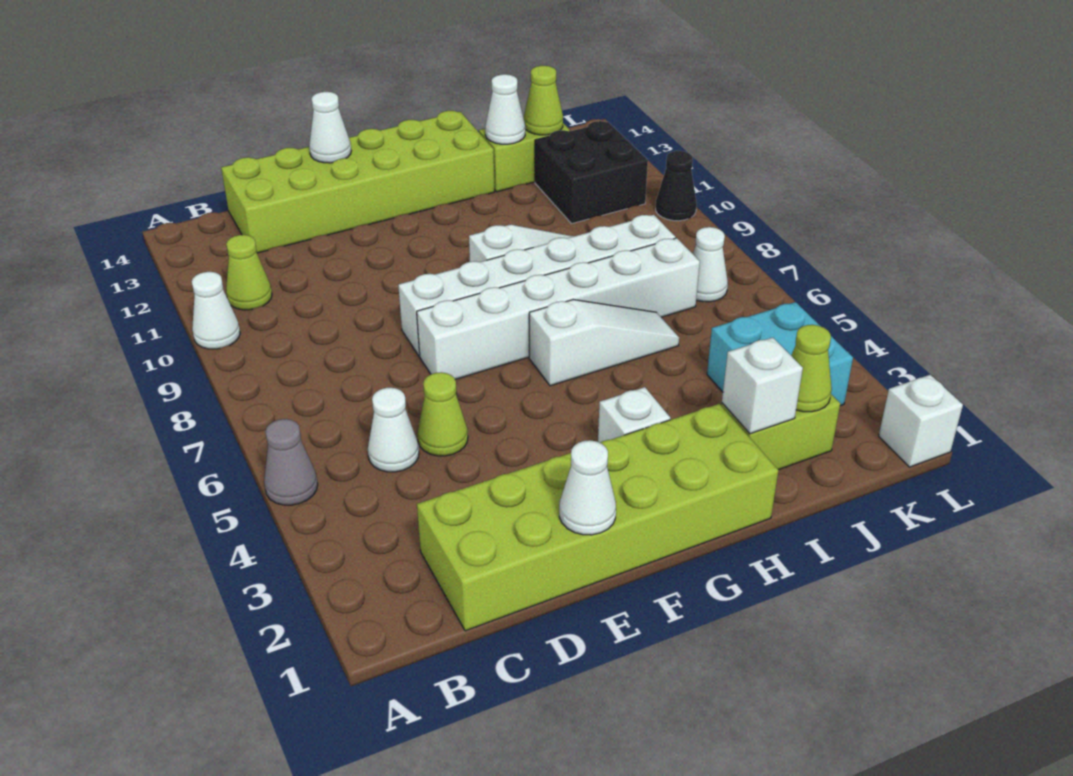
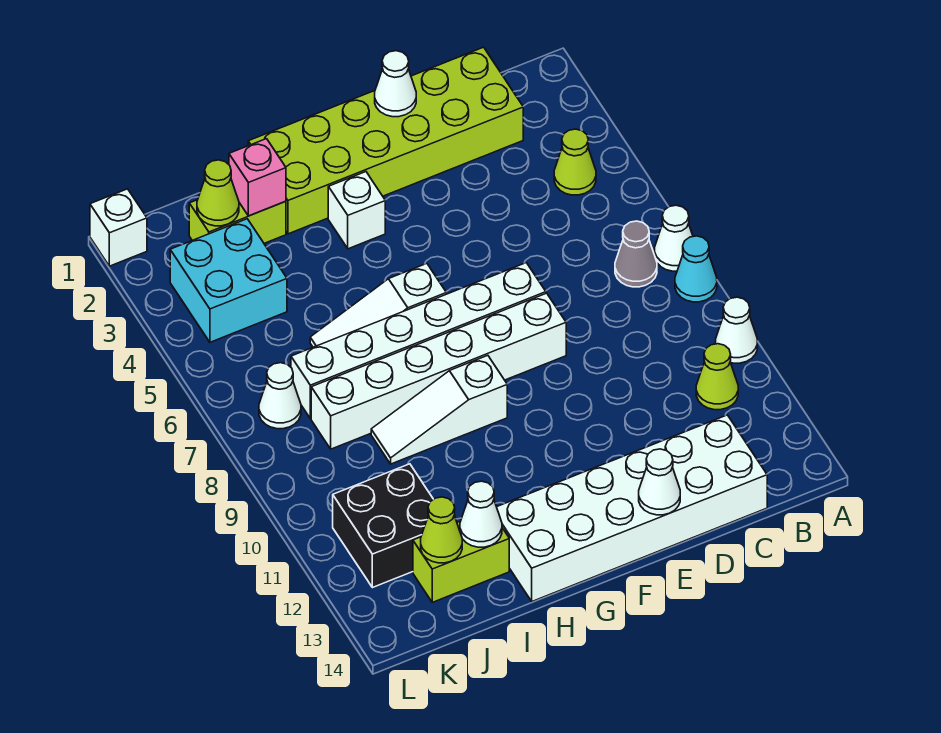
grey 1x1 cone [264,419,318,505] -> grey 1x1 cone moved to [615,221,657,287]
none -> cyan 1x1 cone [675,236,717,302]
white 1x1 cone [368,388,419,472] -> white 1x1 cone moved to [655,205,693,271]
lime 2x6 brick [221,111,494,253] -> white 2x6 brick [497,415,767,601]
lime 1x1 cone [417,372,468,456] -> lime 1x1 cone moved to [554,129,596,195]
white 1x1 brick [722,337,803,434] -> pink 1x1 brick [229,139,286,216]
black 1x1 cone [656,151,697,221] -> none

